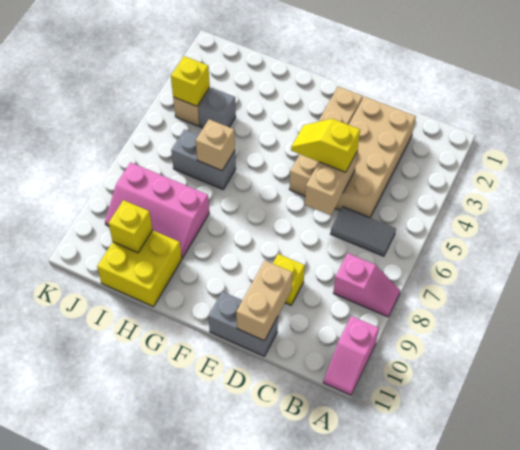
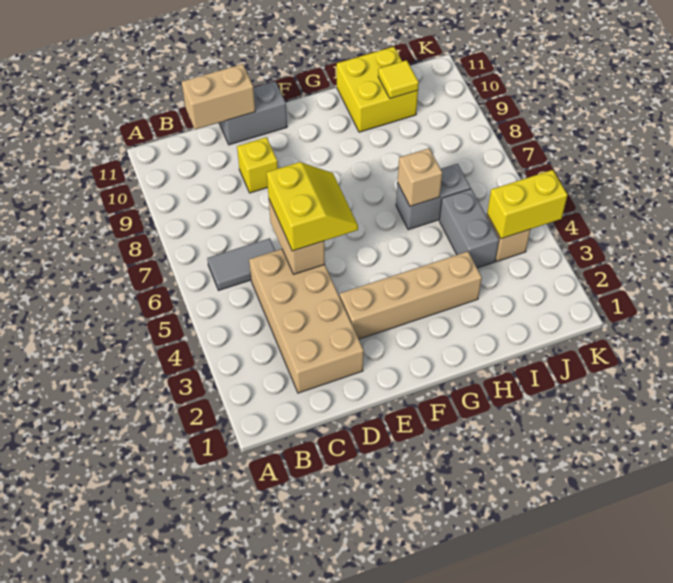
pink 1x2 slope [333,253,400,317] -> none
pink 1x2 slope [323,316,379,395] -> none
yellow 1x2 slope [291,119,360,172] -> yellow 2x2 slope [267,162,358,251]
tan 1x2 brick [236,261,292,341] -> tan 1x2 brick turned to [182,64,255,130]
tan 1x4 brick [289,87,363,196] -> tan 1x4 brick turned to [340,251,482,339]
pink 2x3 slope [105,162,209,258] -> none
grey 1x1 brick [198,88,236,128] -> grey 1x2 brick [439,189,499,268]
yellow 1x1 brick [108,200,153,253] -> yellow 1x1 tile [378,60,419,99]
yellow 1x1 brick [171,56,210,106] -> yellow 1x2 brick [487,170,568,239]

